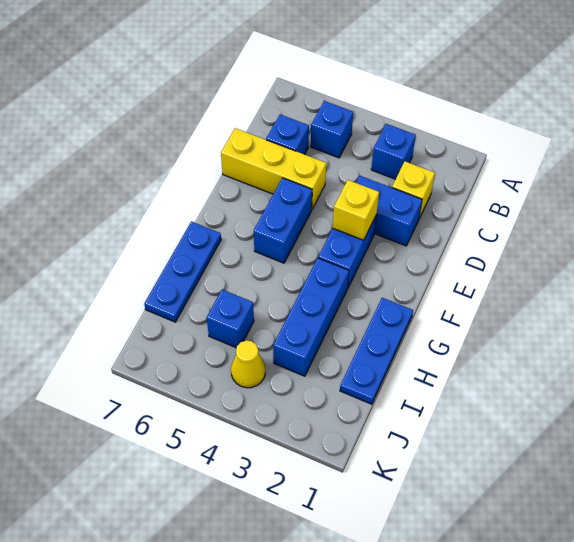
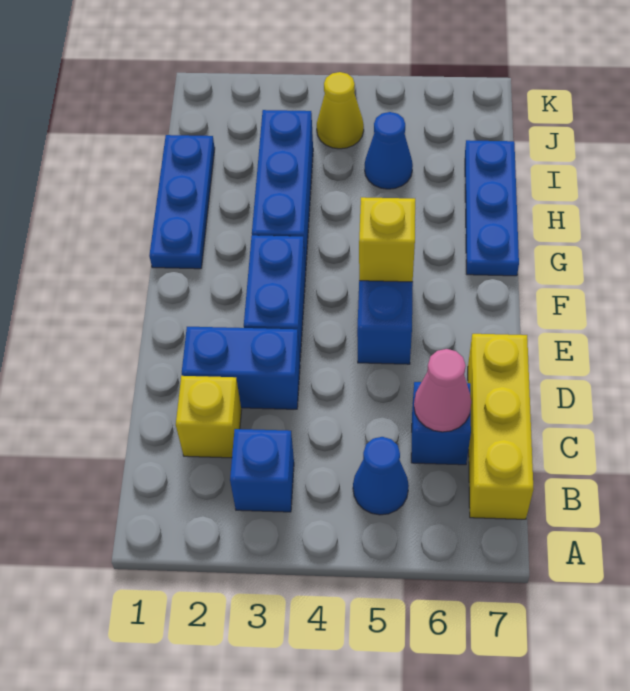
blue 1x1 brick [311,101,353,158] -> blue 1x1 cone [353,437,409,515]
none -> pink 1x1 cone [414,349,471,432]
yellow 1x3 brick [221,128,326,209] -> yellow 1x3 brick turned to [468,334,534,519]
yellow 1x1 brick [333,180,379,240] -> yellow 1x1 brick moved to [359,197,415,282]
blue 1x1 brick [207,290,254,348] -> blue 1x1 cone [365,112,413,189]

